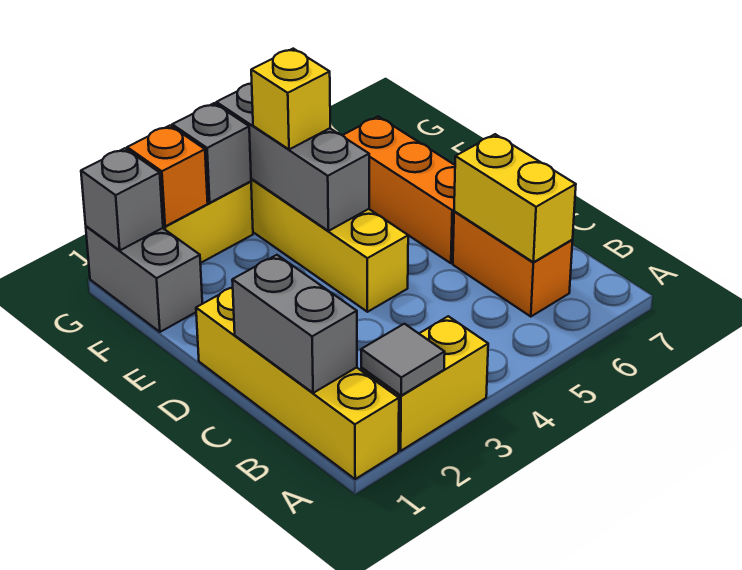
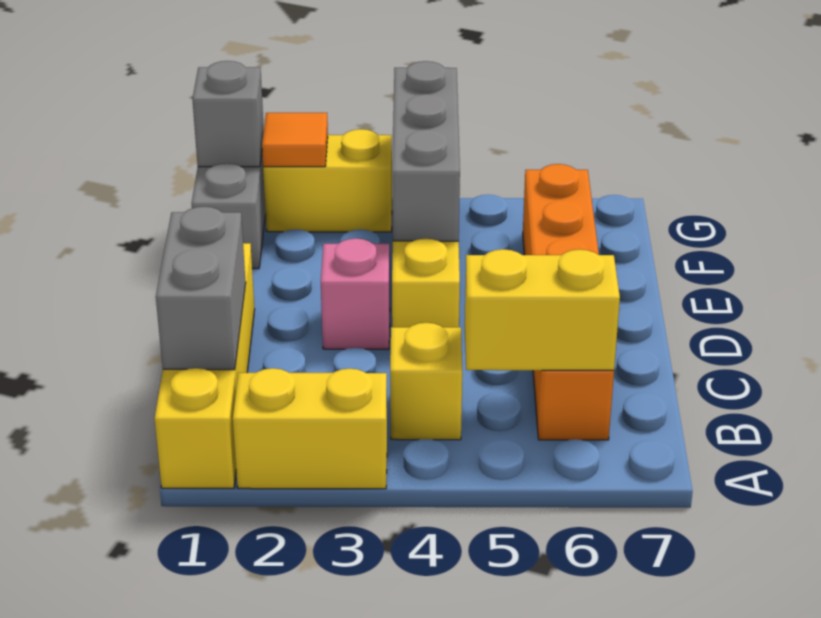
grey 1x1 tile [361,324,445,396] -> none
yellow 1x2 brick [454,134,576,262] -> yellow 1x2 brick turned to [465,249,620,370]
none -> pink 1x1 brick [321,238,390,349]
yellow 1x1 brick [251,49,330,150] -> yellow 1x1 brick moved to [390,323,462,440]
orange 1x1 brick [127,126,208,226] -> orange 1x1 tile [262,113,328,167]
grey 1x1 brick [172,103,251,203] -> none

